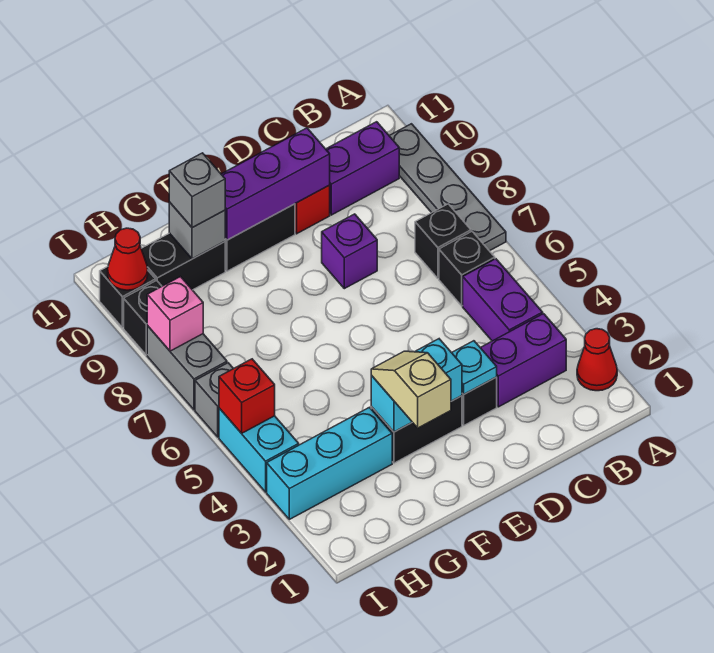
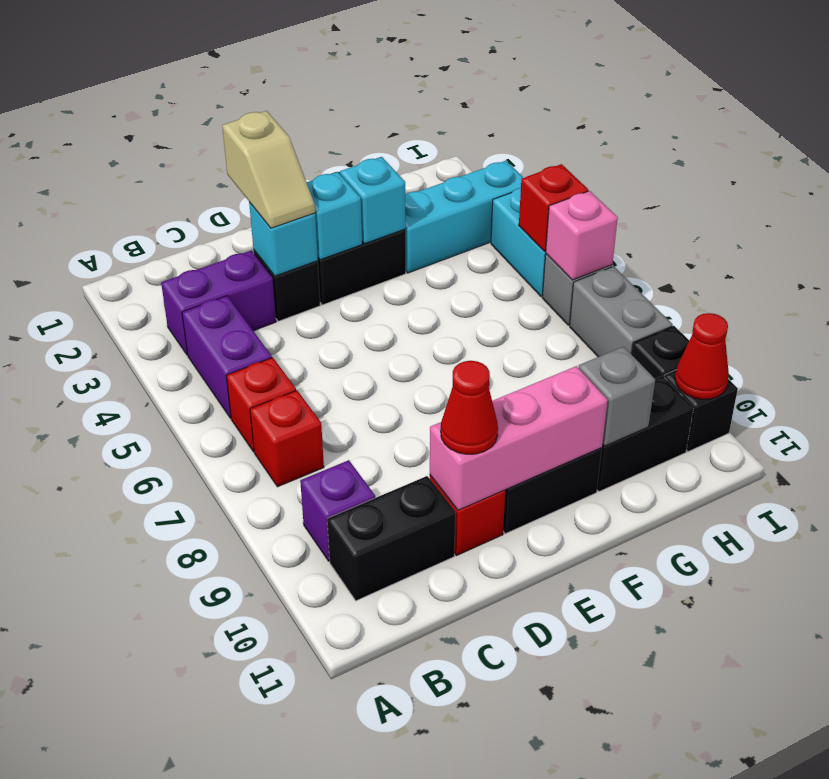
red 1x1 cone [577,329,617,391] -> red 1x1 cone moved to [441,361,498,454]
grey 1x4 plate [389,124,506,251] -> none
black 1x1 brick [439,232,495,306] -> red 1x1 brick [226,357,296,452]
black 1x1 brick [415,204,471,278] -> red 1x1 brick [250,390,324,487]
purple 1x2 brick [326,122,399,215] -> black 1x2 brick [327,476,455,601]
cyan 1x1 plate [452,341,497,394] -> cyan 1x1 brick [249,202,318,276]
purple 1x1 brick [322,214,377,289] -> purple 1x1 brick moved to [300,460,375,561]
purple 1x3 brick [221,128,330,240] -> pink 1x3 brick [430,366,608,510]
tan 1x2 slope [371,351,451,428] -> tan 1x2 slope moved to [222,111,315,228]
grey 1x1 brick [169,153,225,228] -> none
pink 1x1 brick [147,277,203,351] -> pink 1x1 brick moved to [545,191,618,280]

